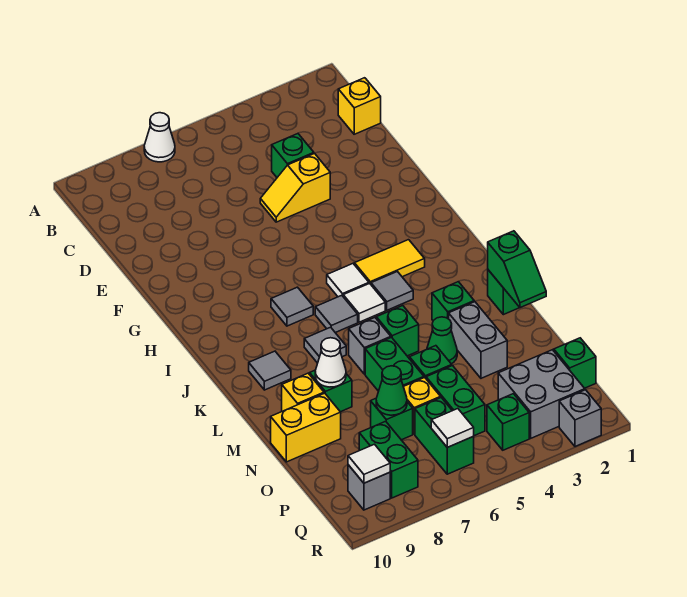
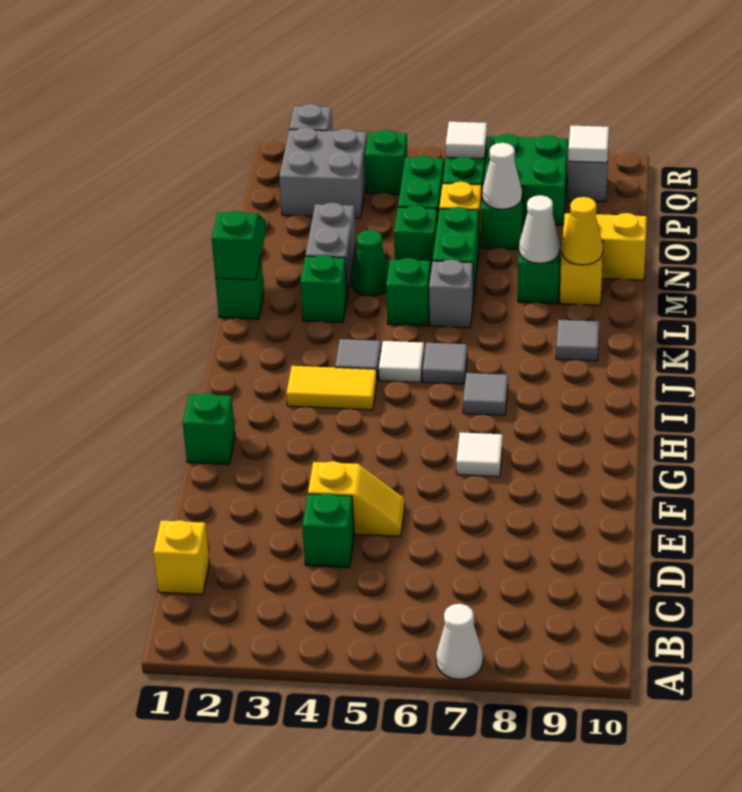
white 1x1 tile [327,264,369,297] -> white 1x1 tile moved to [456,432,503,477]
grey 1x1 tile [304,327,346,363] -> none
none -> yellow 1x1 cone [562,197,603,265]
green 1x1 cone [376,366,407,415] -> white 1x1 cone [482,143,522,209]
green 1x1 brick [554,338,596,388] -> green 1x1 brick moved to [183,393,235,464]
green 1x2 brick [359,421,418,498] -> green 2x2 brick [484,134,568,225]

